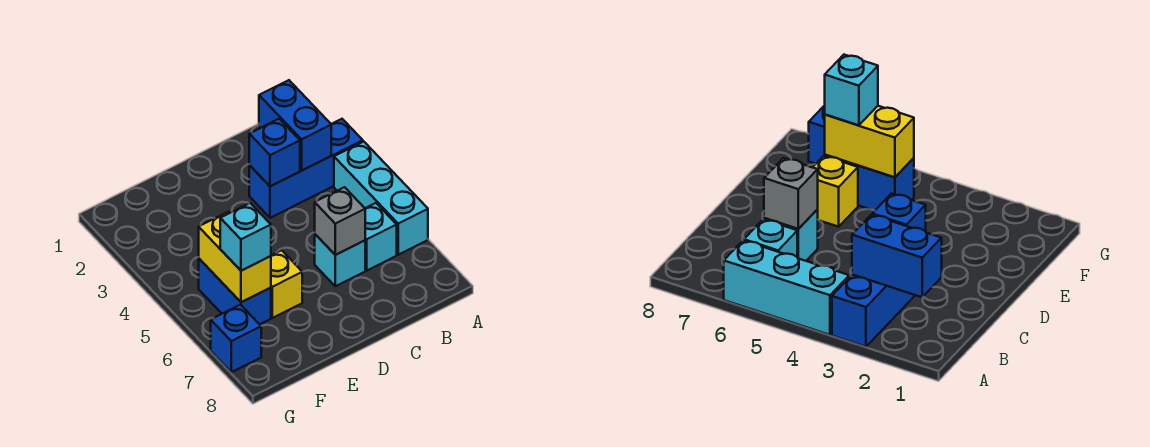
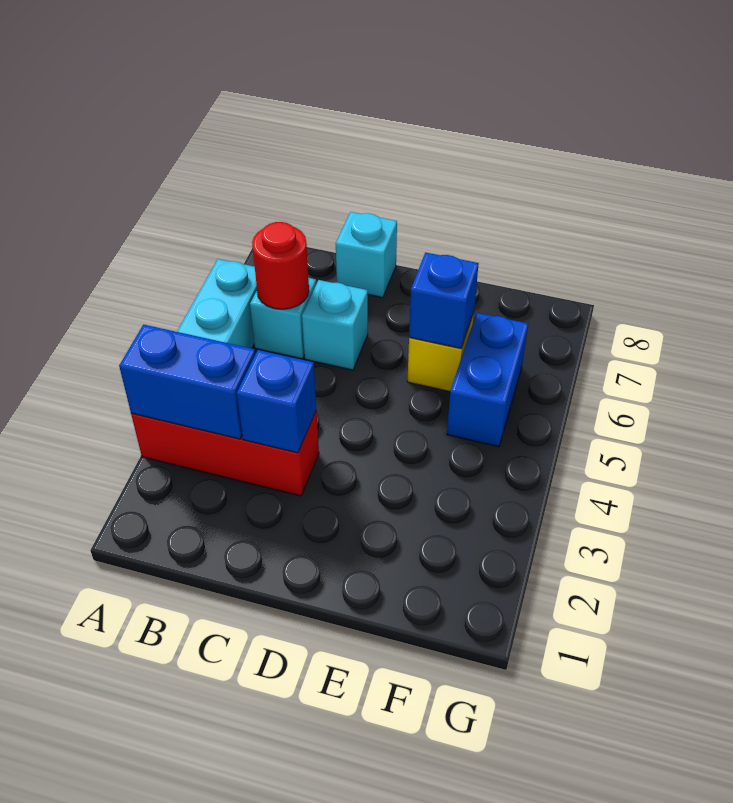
blue 1x3 brick [249,119,363,218] -> red 1x3 brick [131,411,319,496]
blue 1x2 brick [259,80,331,170] -> blue 1x2 brick turned to [119,324,255,439]
none -> red 1x1 round brick [252,222,309,309]
grey 1x1 brick [315,187,365,255] -> none
yellow 1x2 brick [199,212,271,302] -> none
cyan 1x1 brick [220,203,271,271] -> cyan 1x1 brick moved to [336,212,397,298]
blue 1x1 brick [211,305,261,372] -> blue 1x1 brick moved to [409,253,479,349]

